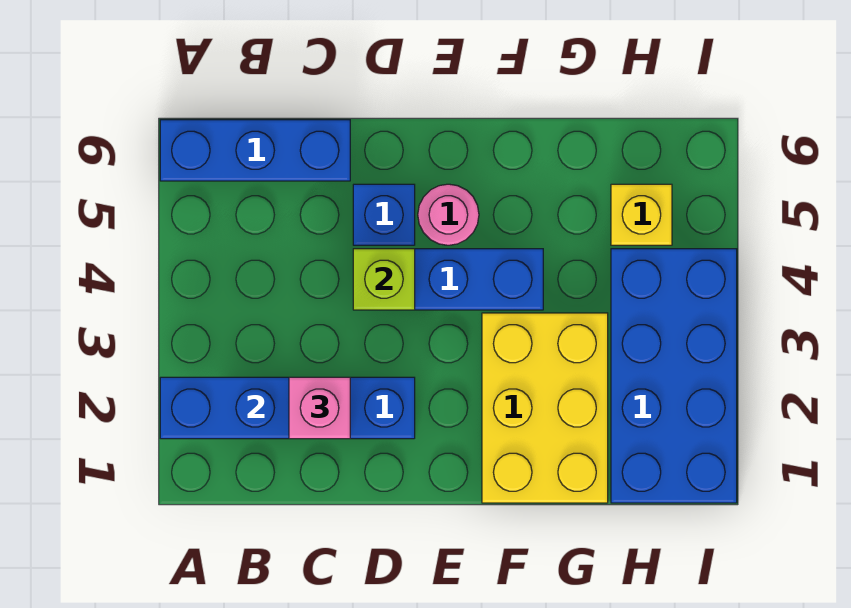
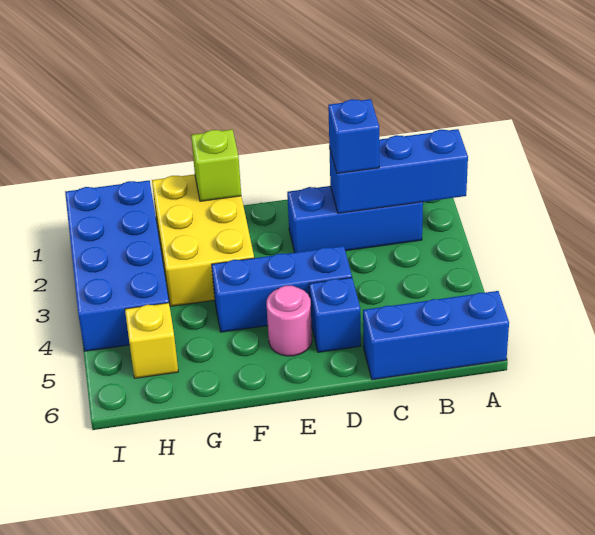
pink 1x1 brick [289,377,350,439] -> blue 1x1 brick [328,99,379,173]
lime 1x1 brick [353,249,415,310] -> lime 1x1 brick moved to [191,129,241,201]

